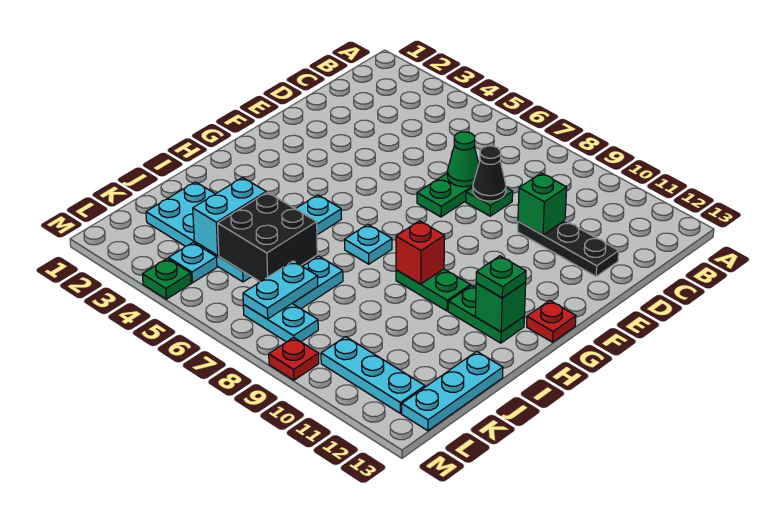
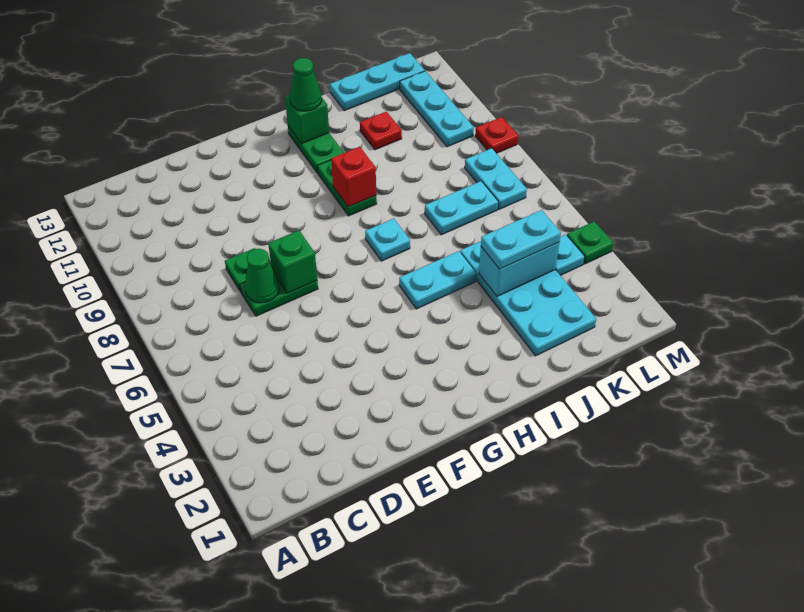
black 1x1 cone [473,146,506,201] -> none
black 1x3 plate [518,221,619,276] -> none
green 1x1 brick [518,173,567,235] -> green 1x1 brick moved to [268,230,317,293]
red 1x1 plate [527,301,576,342] -> red 1x1 plate moved to [360,112,402,150]
green 1x1 plate [476,256,526,298] -> green 1x1 cone [290,58,322,111]
black 2x2 brick [218,192,317,282] -> none
cyan 1x2 plate [243,261,318,319] -> cyan 1x2 plate moved to [481,210,561,269]

